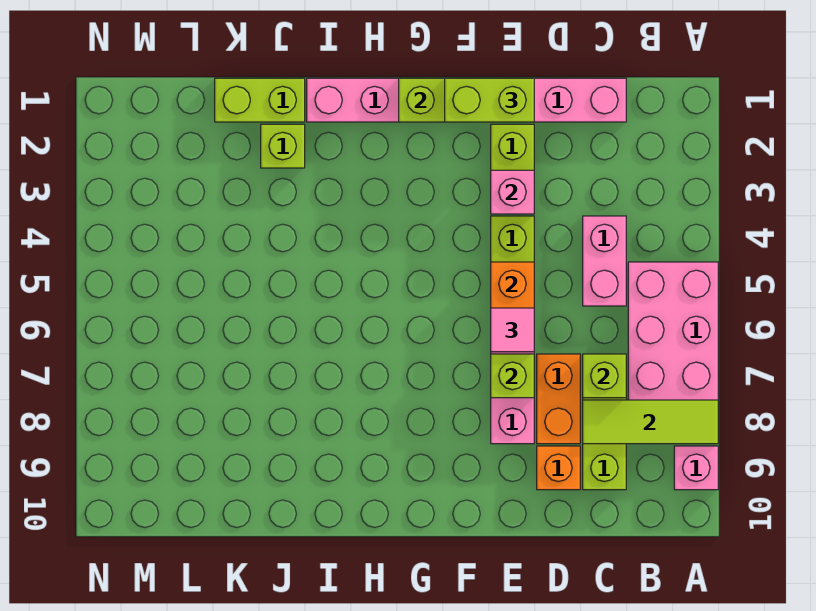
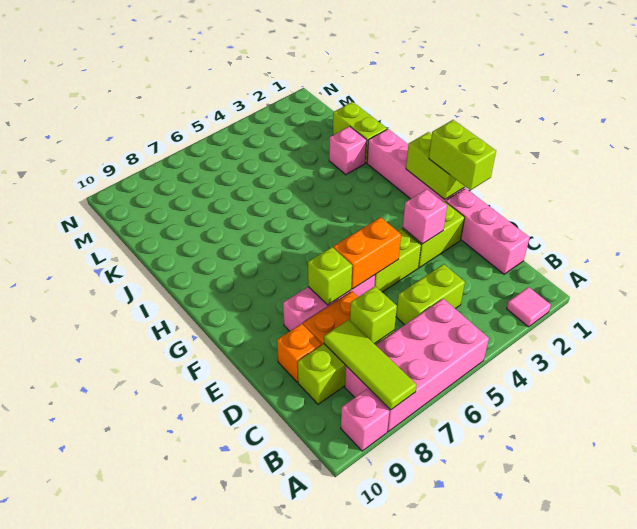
pink 1x2 brick [583,216,626,306] -> lime 1x2 brick [396,264,465,325]
pink 1x1 tile [491,308,534,352] -> pink 1x1 tile moved to [507,287,551,327]
lime 1x1 brick [261,124,305,168] -> pink 1x1 brick [329,126,367,175]

